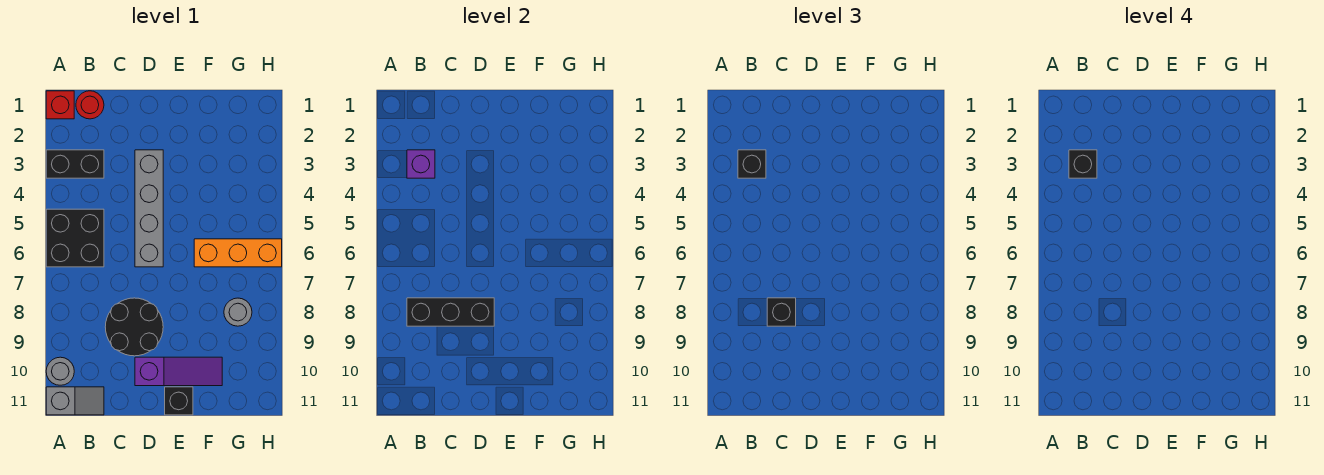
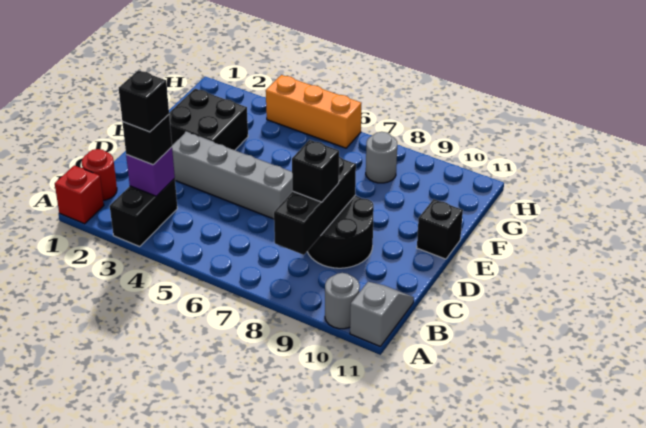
black 2x2 brick [46,209,104,267] -> black 2x2 brick moved to [169,89,248,150]
purple 1x3 slope [135,357,222,386] -> none
orange 1x3 brick [194,239,282,267] -> orange 1x3 brick turned to [266,75,361,148]

